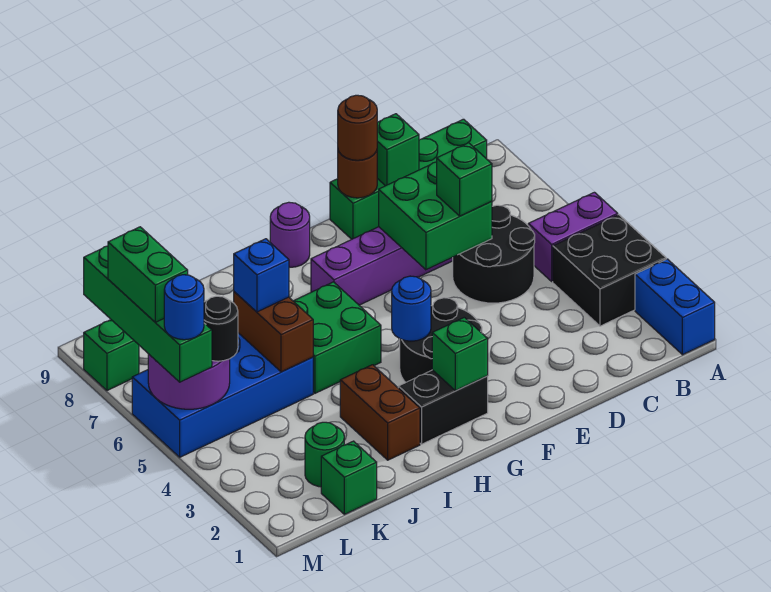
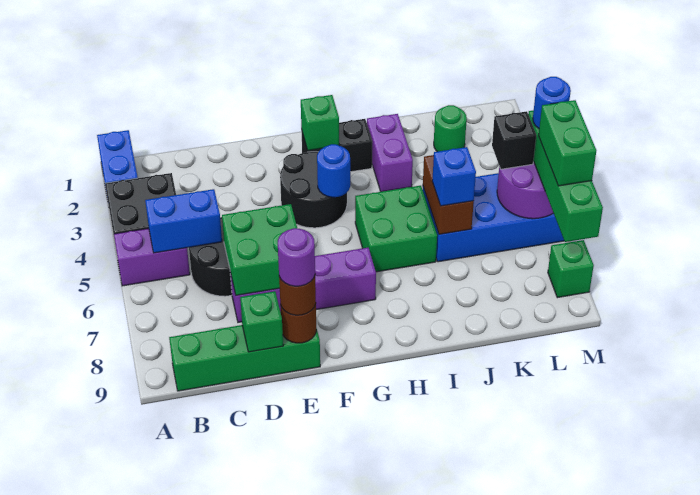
none -> blue 1x2 brick [145,189,222,253]
green 1x1 brick [437,143,492,216] -> none
purple 1x1 round brick [270,202,310,267] -> purple 1x1 round brick moved to [278,228,315,286]
brown 1x2 brick [340,365,420,460] -> purple 1x2 brick [367,114,413,192]
green 1x1 brick [321,441,377,514] -> none
black 1x1 round brick [204,296,238,361] -> black 1x1 brick [492,111,536,169]

